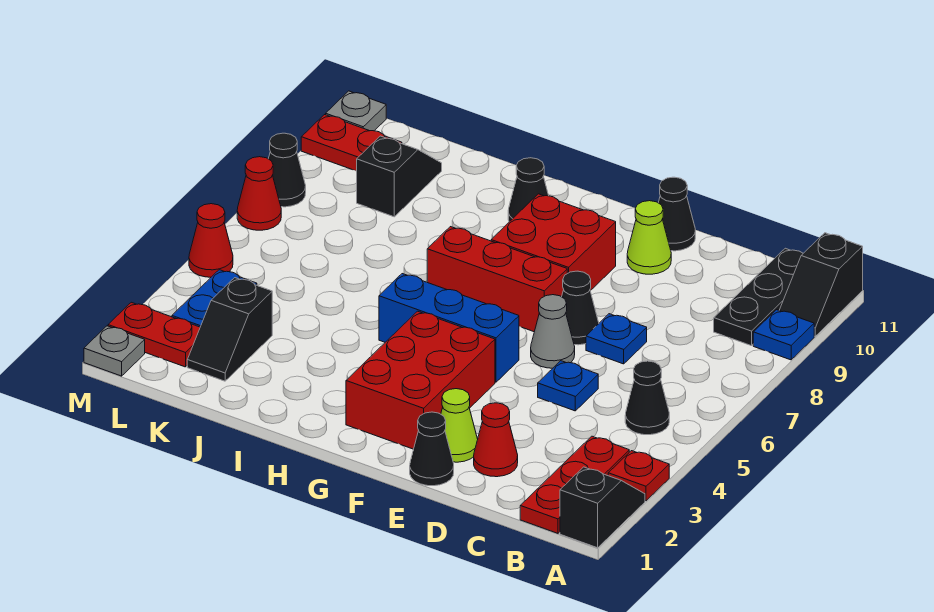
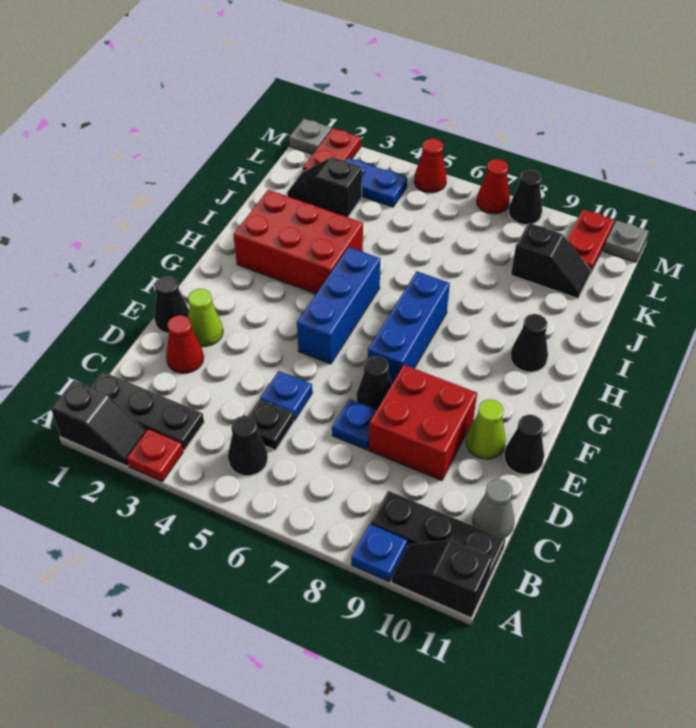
red 1x3 plate [520,436,629,533] -> black 1x3 plate [90,372,204,450]
none -> black 1x1 plate [248,399,294,450]
grey 1x1 cone [531,295,575,368] -> grey 1x1 cone moved to [473,479,514,538]
red 2x3 brick [346,311,495,449] -> red 2x3 brick moved to [233,190,363,294]
red 1x3 brick [427,227,567,332] -> blue 1x3 brick [368,271,450,384]
red 2x2 brick [491,194,616,291] -> red 2x2 brick moved to [369,365,477,480]

